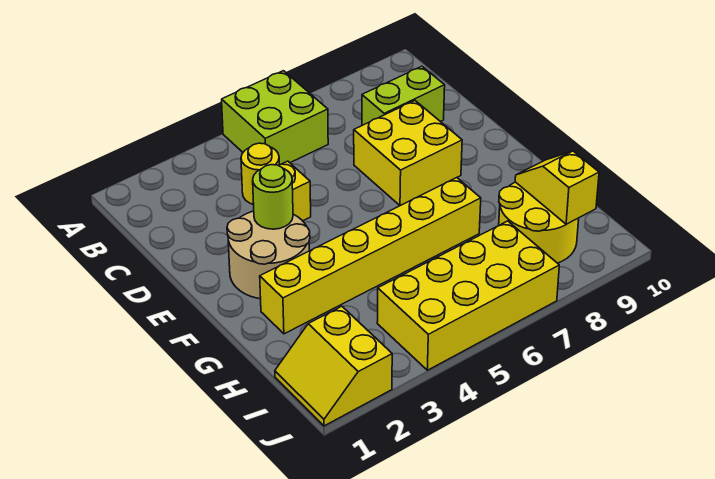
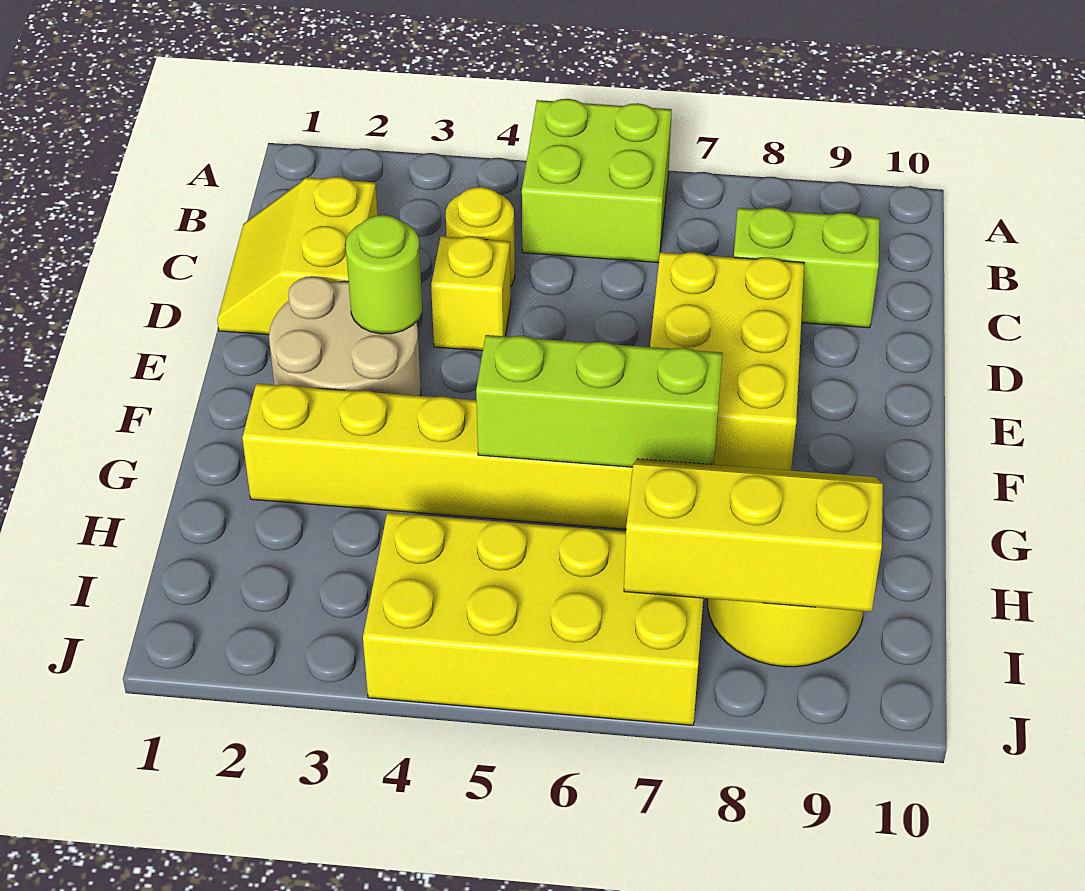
yellow 2x2 brick [354,101,462,206] -> yellow 2x3 brick [650,252,804,471]
none -> lime 1x3 brick [476,335,722,467]
yellow 1x2 slope [515,151,599,224] -> yellow 2x3 slope [624,459,883,612]
yellow 2x2 slope [275,306,392,426] -> yellow 2x2 slope moved to [217,177,378,335]

